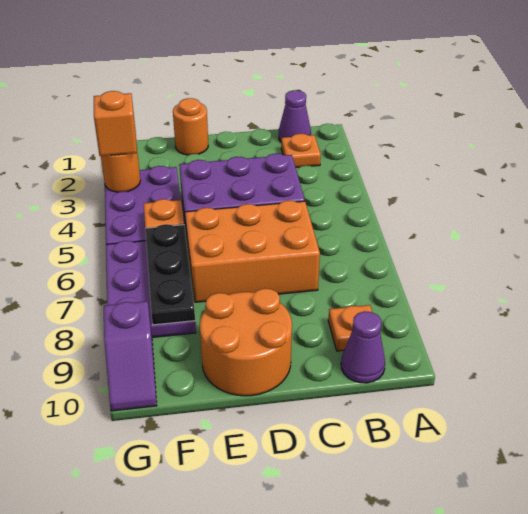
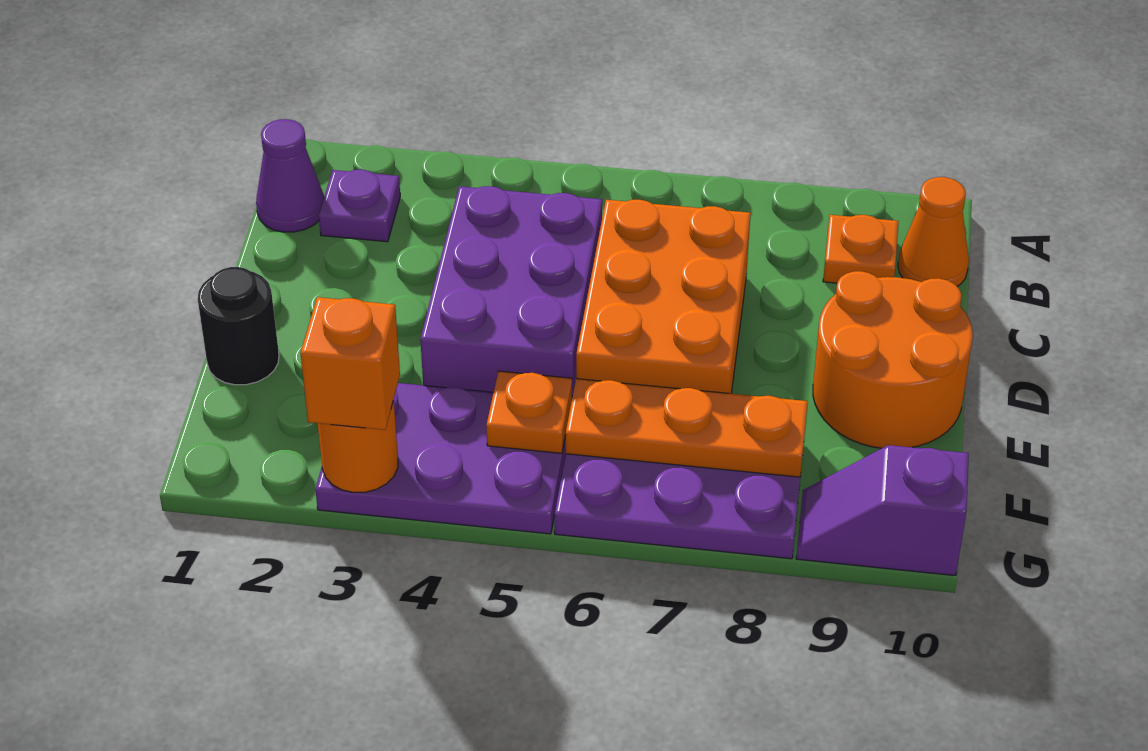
orange 1x1 plate [281,134,321,167] -> purple 1x1 plate [319,170,400,242]
purple 1x1 cone [341,311,385,383] -> orange 1x1 cone [898,177,969,286]
orange 1x1 round brick [173,98,208,155] -> black 1x1 round brick [198,267,279,385]
black 1x3 plate [145,224,195,325] -> orange 1x3 plate [565,379,808,477]
purple 1x2 slope [104,301,157,411] -> purple 1x2 slope turned to [796,445,969,576]

